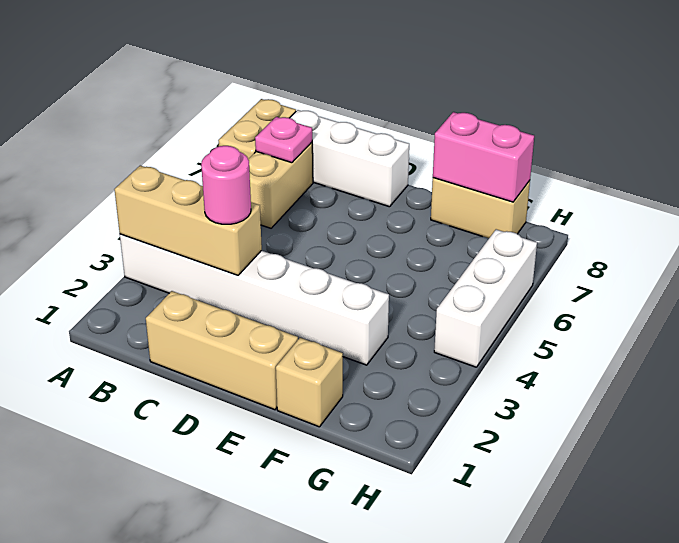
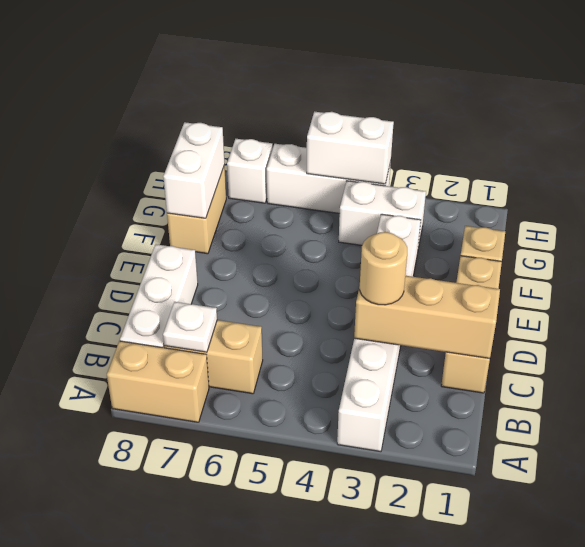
tan 1x3 brick [114,166,262,275] -> tan 1x3 brick turned to [354,276,500,358]
pink 1x1 plate [255,117,312,163] -> white 1x1 plate [163,302,217,352]
pink 1x1 round brick [201,146,251,224] -> tan 1x1 round brick [360,232,407,305]
pink 1x2 brick [433,112,534,202] -> white 1x2 brick [163,122,225,218]
none -> white 1x2 brick [339,181,426,248]
none -> white 1x2 brick [307,112,394,184]
none -> white 1x1 brick [227,139,273,203]

